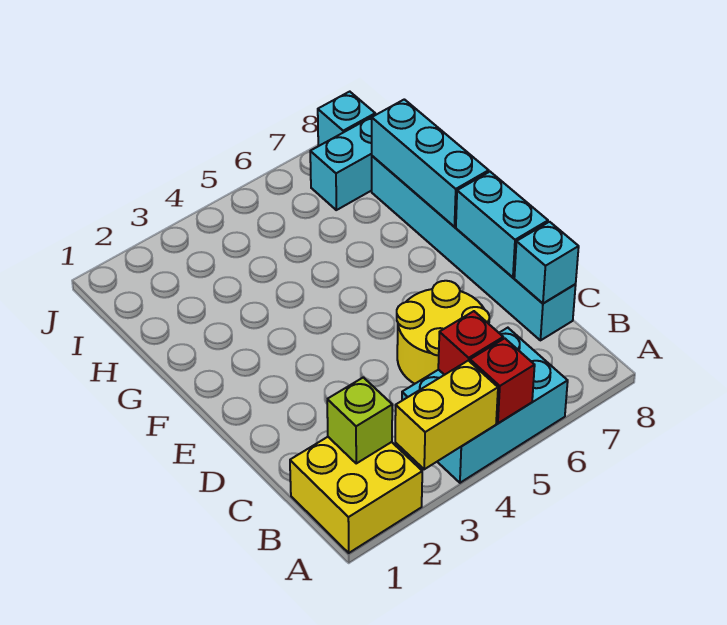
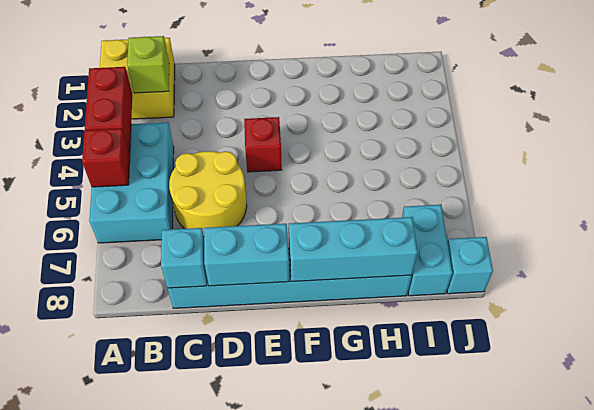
yellow 1x2 brick [395,361,498,469] -> red 1x2 brick [85,67,132,153]
red 1x1 brick [438,311,503,375] -> red 1x1 brick moved to [244,117,282,172]

